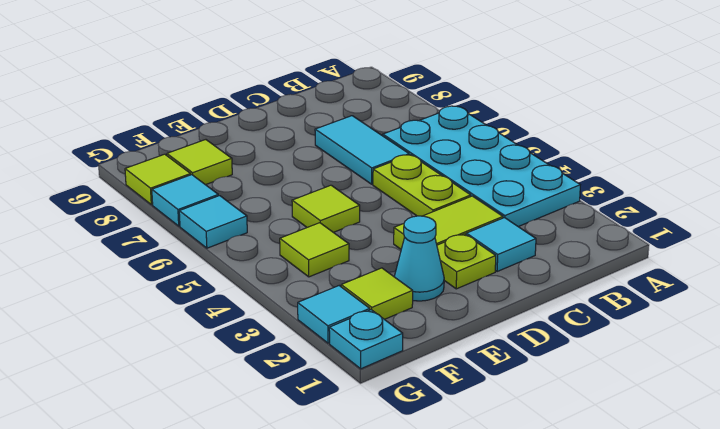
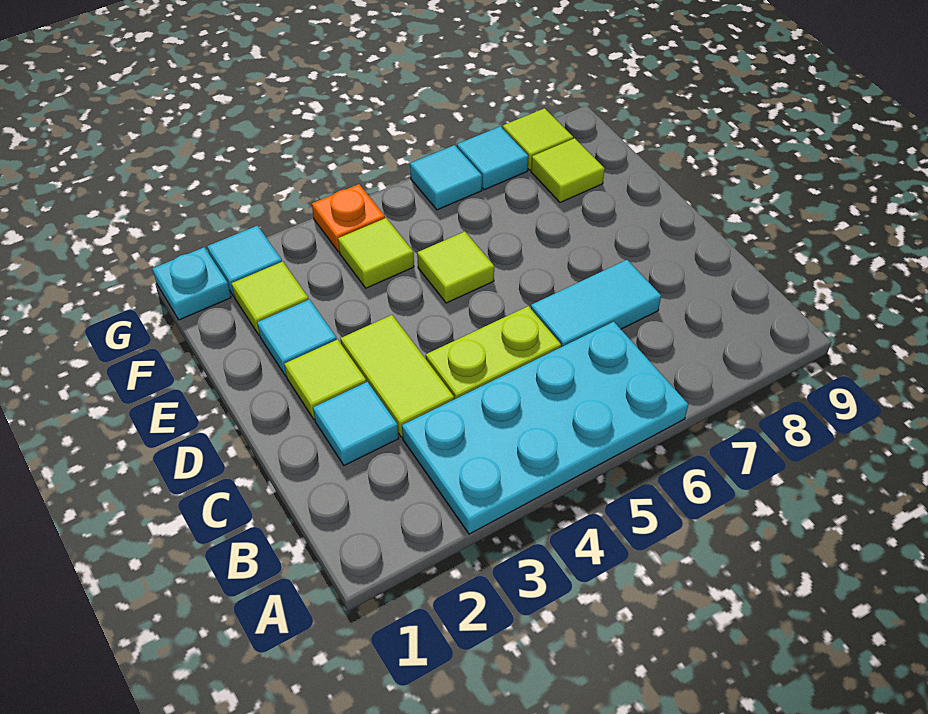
lime 1x1 plate [437,234,496,289] -> lime 1x1 tile [284,339,366,420]
cyan 1x1 cone [394,216,444,301] -> cyan 1x1 tile [257,299,337,376]
none -> orange 1x1 plate [312,184,385,252]

